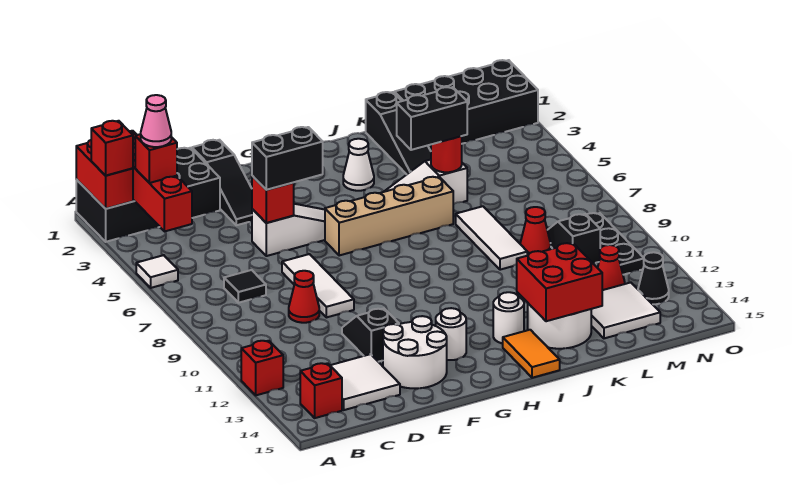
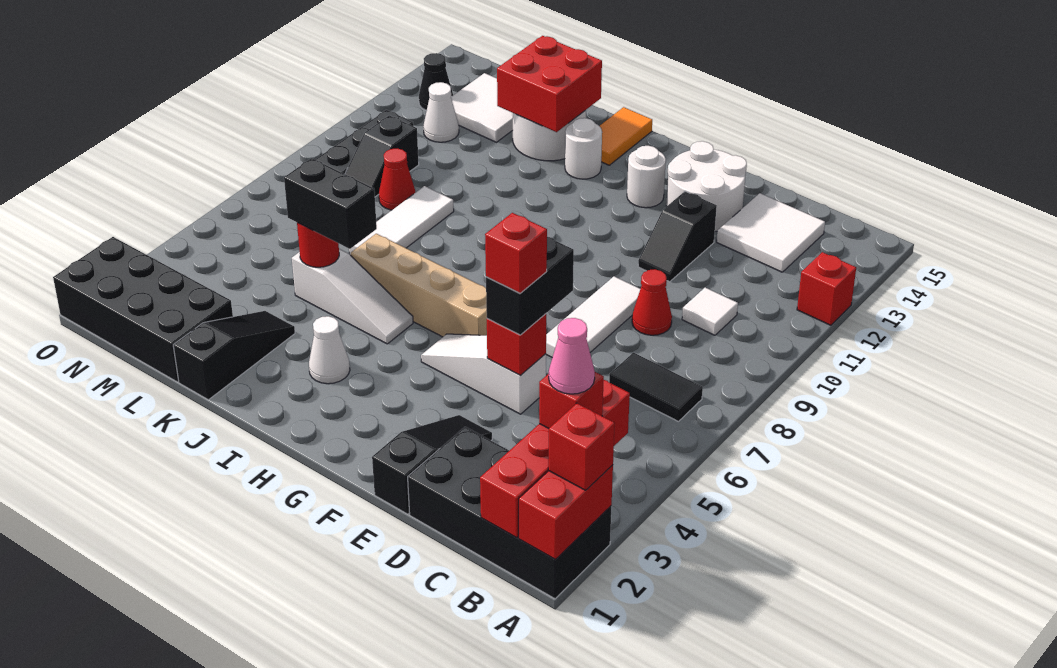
white 1x1 tile [136,255,178,288] -> white 1x1 tile moved to [682,288,738,335]
red 1x1 brick [300,363,342,418] -> red 1x1 brick moved to [485,213,547,293]
black 1x1 tile [224,270,266,303] -> black 1x2 tile [609,353,703,422]
black 1x2 brick [252,127,323,190] -> black 1x2 brick turned to [486,237,574,335]
red 1x1 cone [598,245,625,290] -> white 1x1 cone [423,82,459,142]

